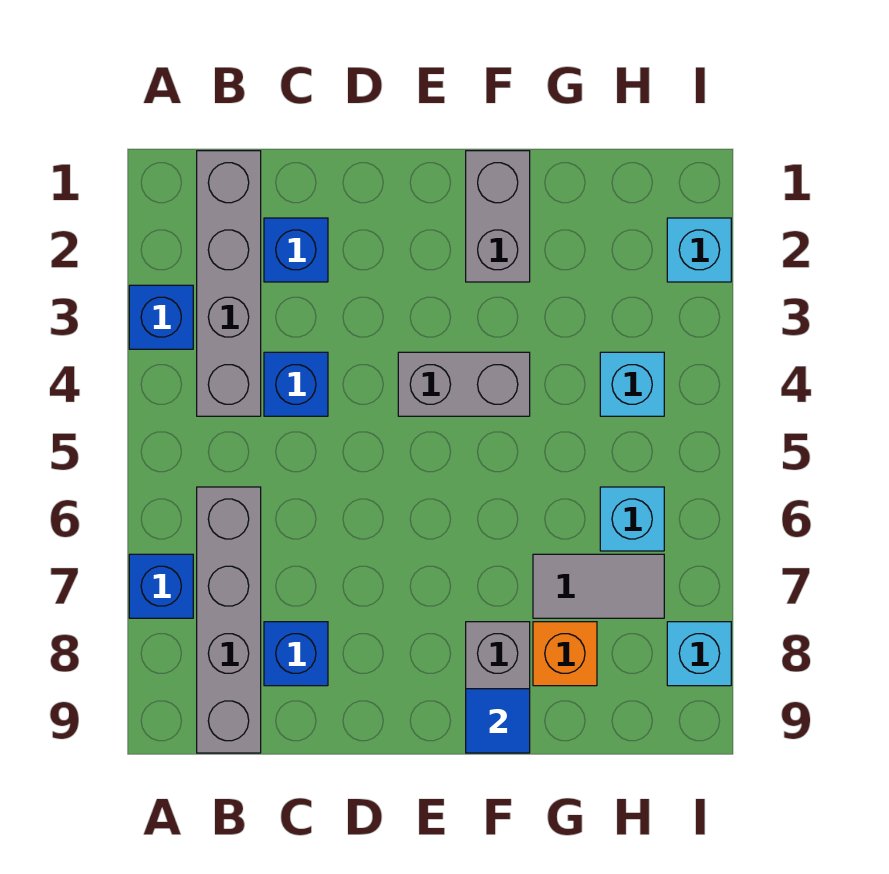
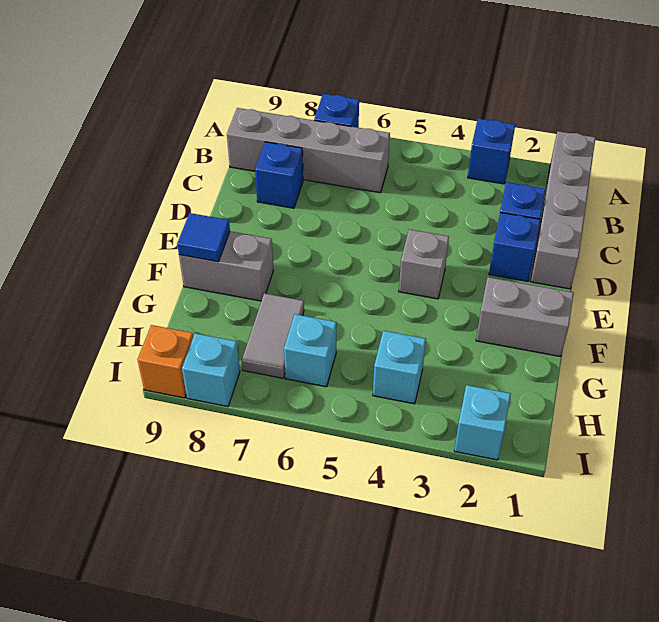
grey 1x4 brick [197,151,261,416] -> grey 1x4 brick turned to [531,131,595,289]
blue 1x1 brick [264,352,328,416] -> blue 1x1 brick moved to [489,213,540,281]
grey 1x2 brick [398,352,530,416] -> grey 1x1 brick [399,229,449,299]
orange 1x1 brick [533,622,597,686] -> orange 1x1 brick moved to [138,325,193,398]

